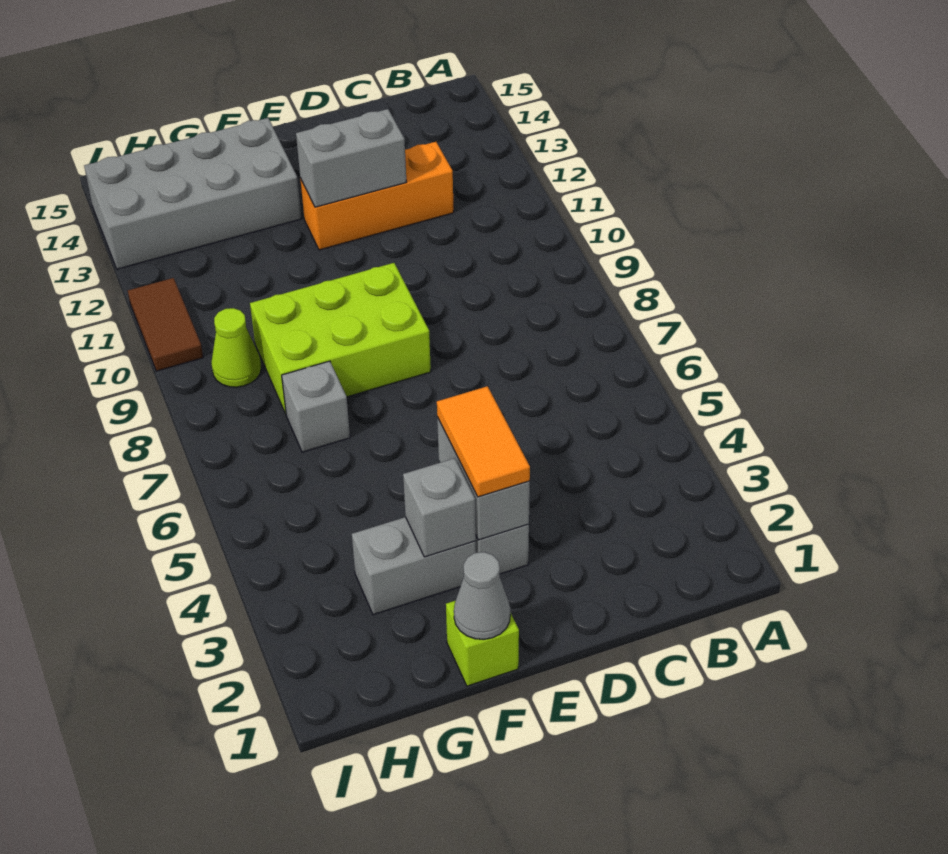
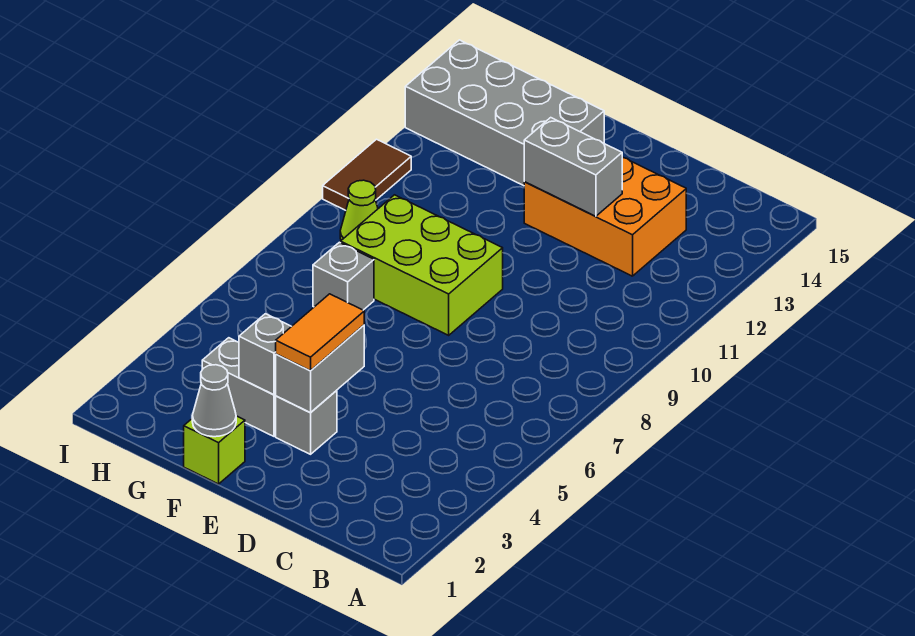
orange 1x3 brick [300,142,454,250] -> orange 2x3 brick [524,157,686,276]

